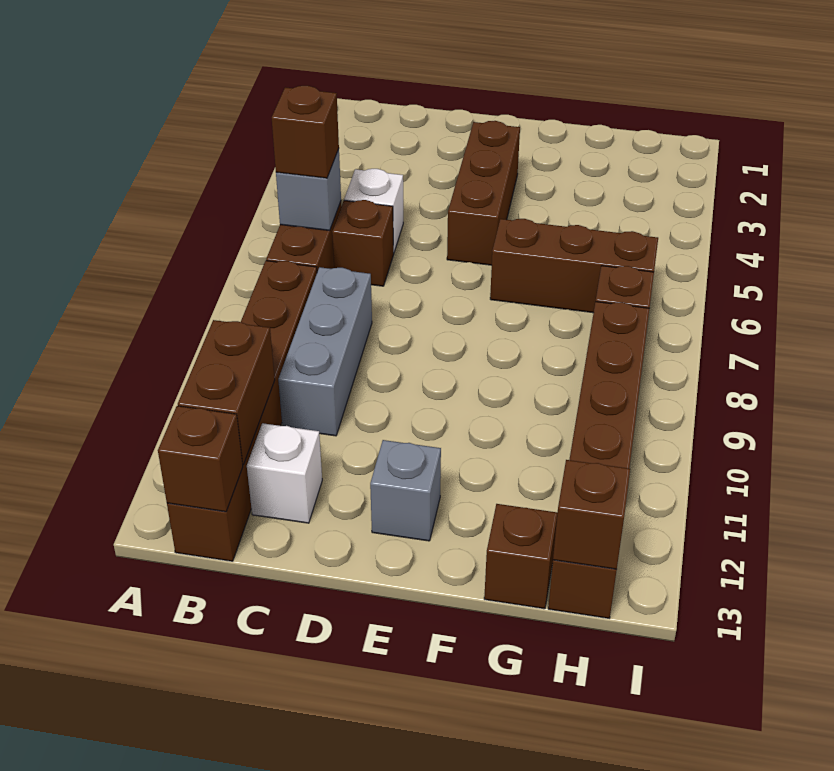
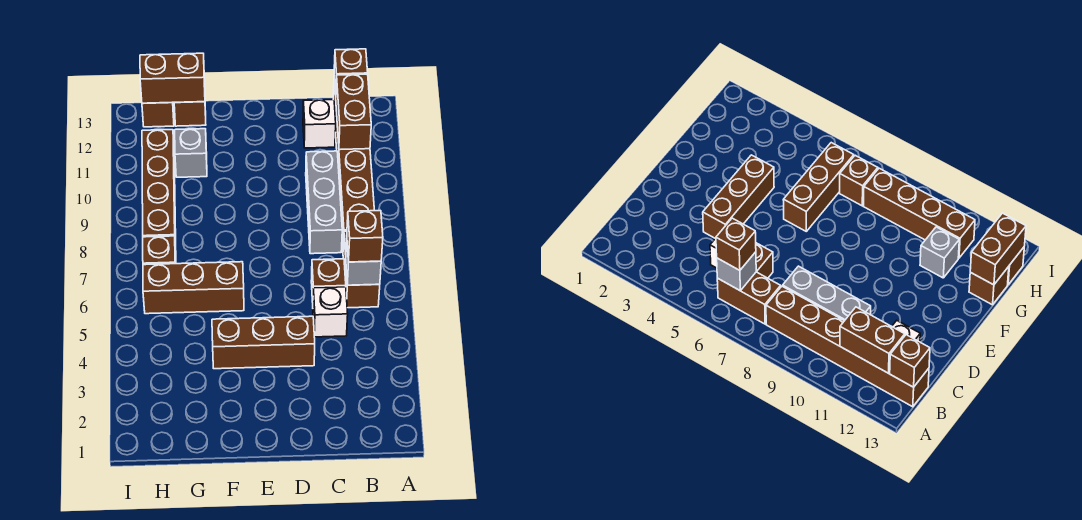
brown 1x3 brick [447,121,520,265] -> brown 1x3 brick turned to [212,316,315,369]
grey 1x1 brick [370,440,441,541] -> grey 1x1 brick moved to [175,129,207,177]
brown 1x1 brick [553,460,630,569] -> brown 1x2 brick [140,53,205,103]

